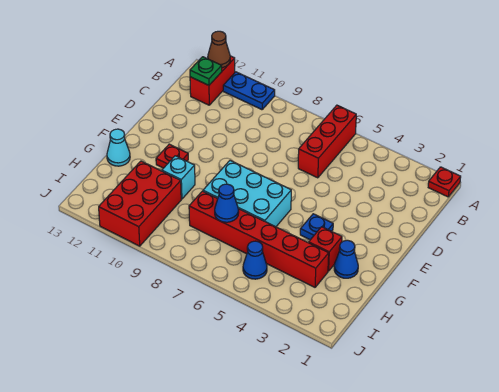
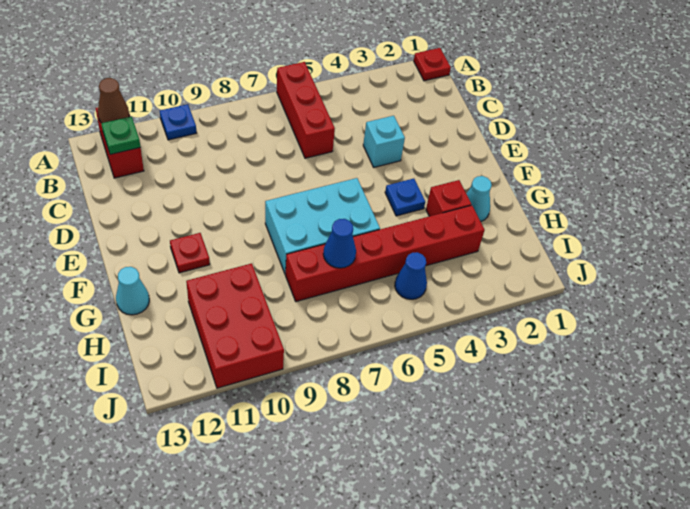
blue 1x2 plate [223,72,275,110] -> blue 1x1 plate [160,104,196,140]
blue 1x1 cone [334,240,358,278] -> cyan 1x1 cone [466,176,492,221]
cyan 1x1 brick [162,156,195,199] -> cyan 1x1 brick moved to [363,116,405,167]

